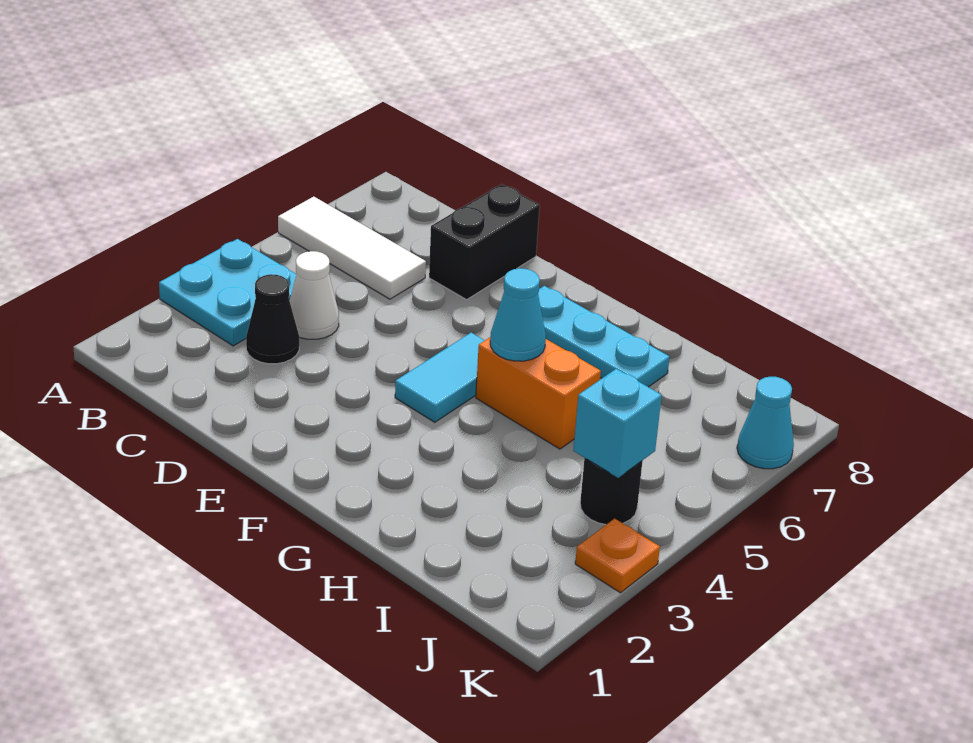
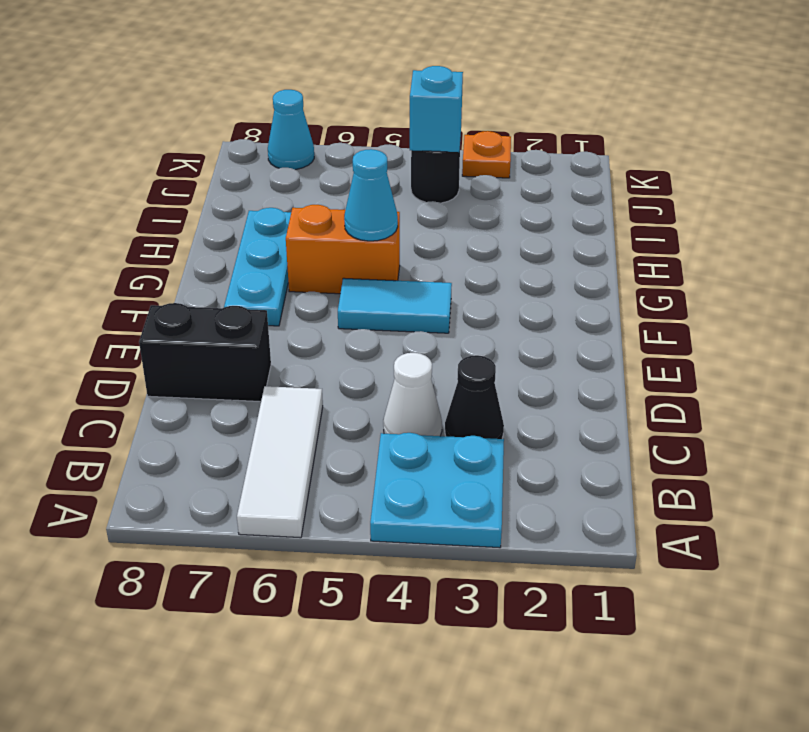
orange 1x2 brick [476,338,601,449] -> orange 1x2 brick turned to [286,205,400,294]

